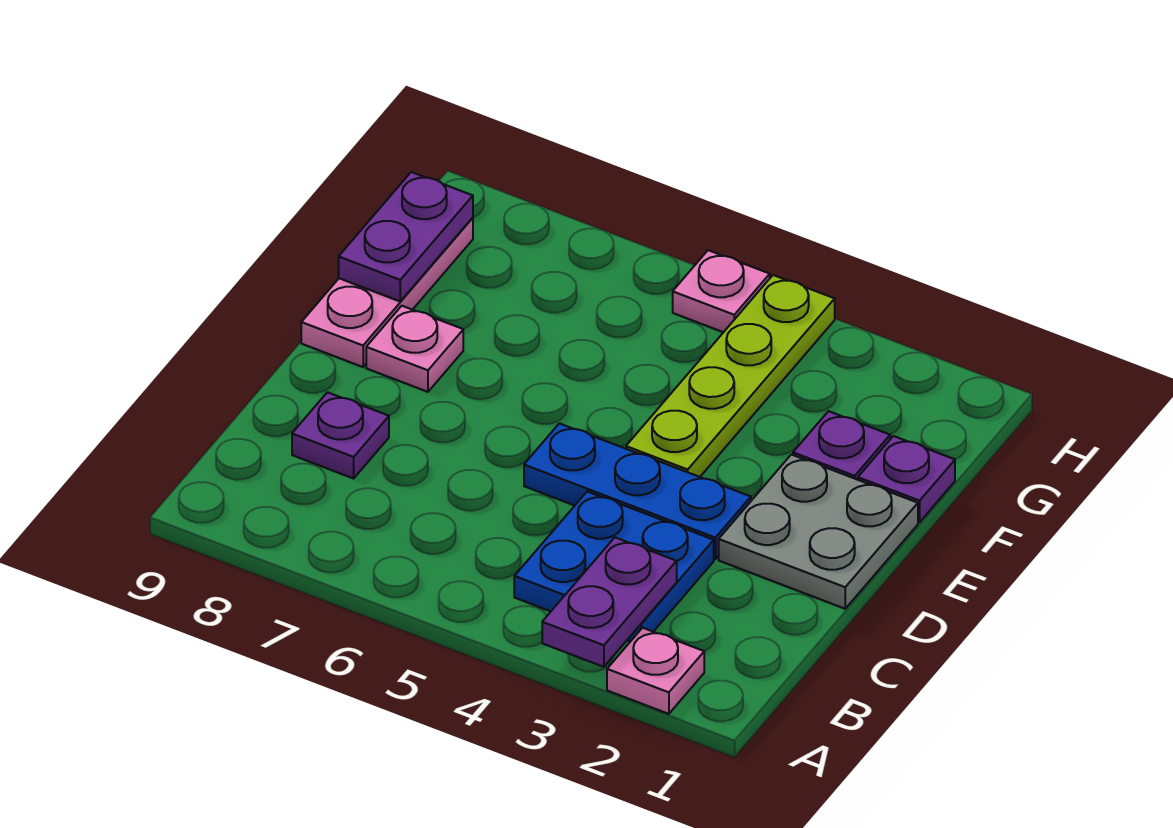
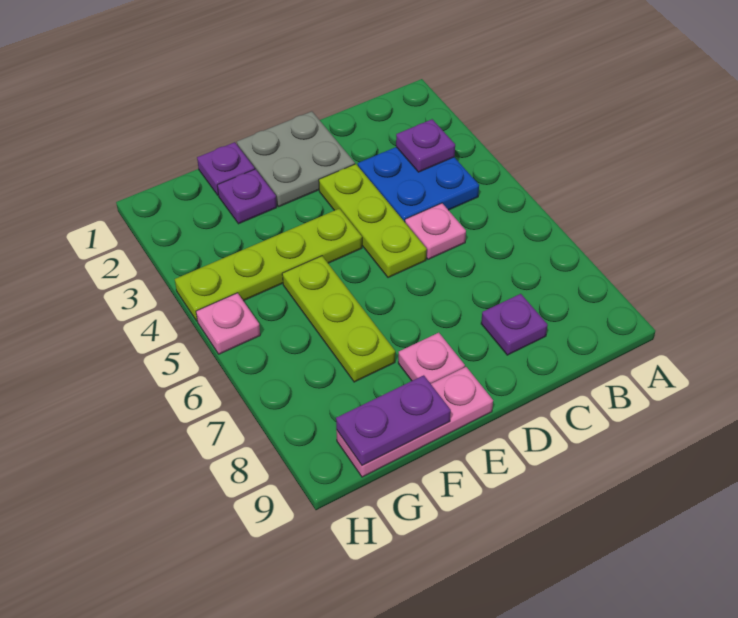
pink 1x1 plate [607,628,704,714] -> pink 1x1 plate moved to [405,203,466,259]
purple 1x2 plate [542,538,677,667] -> purple 1x1 plate [396,119,455,172]
blue 1x3 plate [524,423,751,559] -> lime 1x3 plate [319,164,427,278]
none -> lime 1x3 plate [282,256,395,382]

